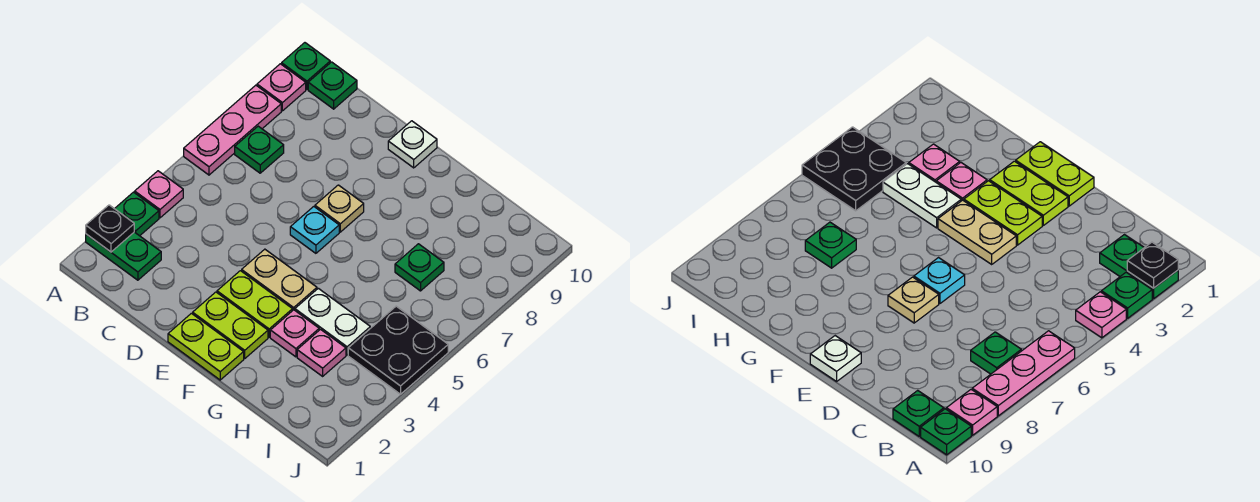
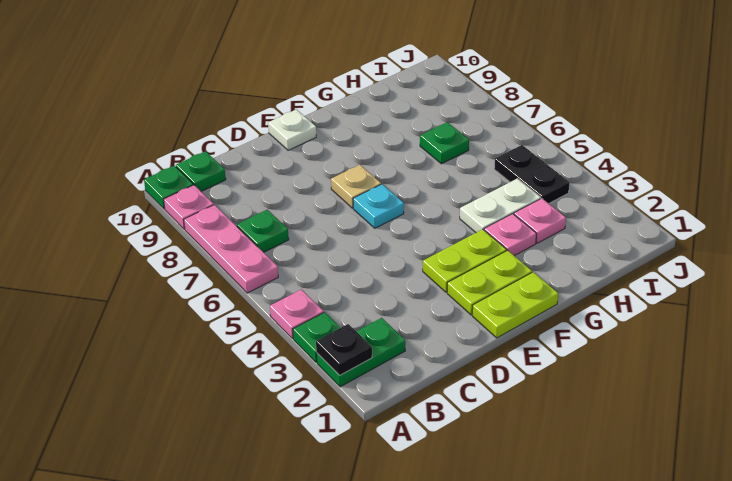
tan 1x2 plate [242,249,317,310] -> none
black 2x2 plate [348,306,448,394] -> black 1x2 plate [494,145,569,203]

